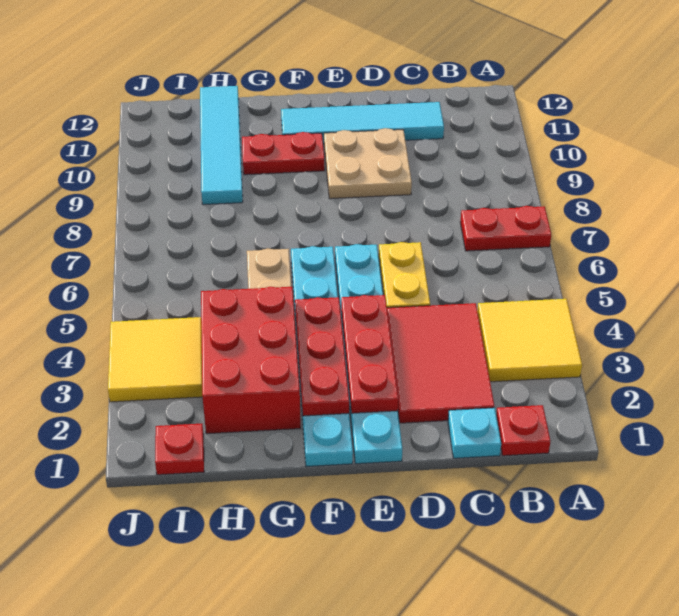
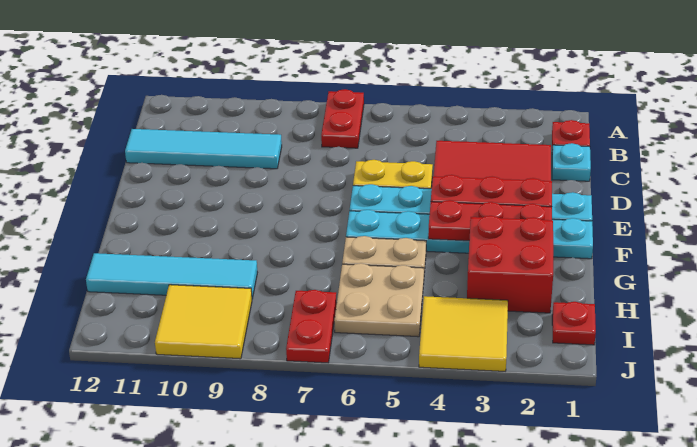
yellow 2x2 tile [477,299,582,382] -> yellow 2x2 tile moved to [155,285,252,359]
cyan 1x4 tile [281,102,444,144] -> cyan 1x4 tile turned to [125,129,282,169]
tan 2x2 plate [324,128,412,199] -> tan 2x2 plate moved to [334,263,424,337]
red 1x2 plate [242,132,325,175] -> red 1x2 plate moved to [286,290,337,363]
red 2x3 brick [201,287,301,434] -> red 2x2 brick [467,216,553,313]

